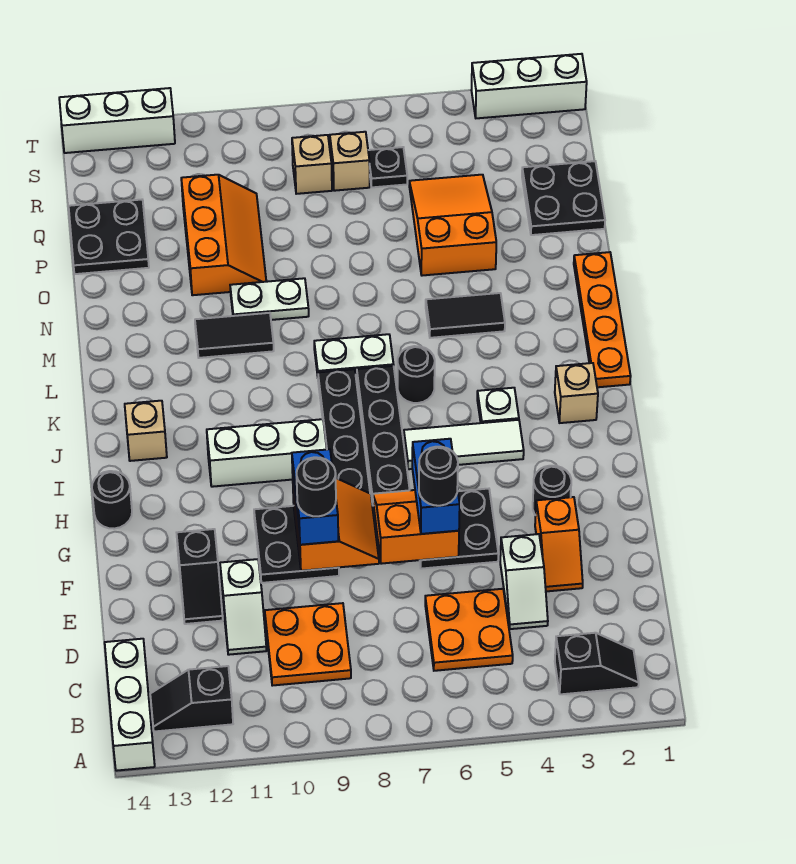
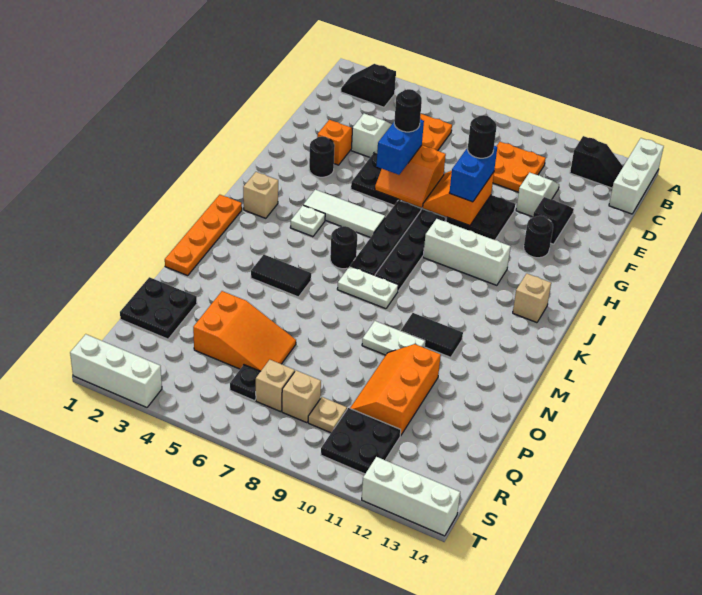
black 1x1 round brick [92,471,132,529] -> black 1x1 round brick moved to [524,216,553,258]
orange 2x3 slope [409,175,496,276] -> orange 2x3 slope turned to [193,291,296,371]
black 2x2 plate [69,200,149,274] -> black 2x2 plate moved to [321,408,401,474]
none -> tan 1x1 plate [308,397,347,433]

